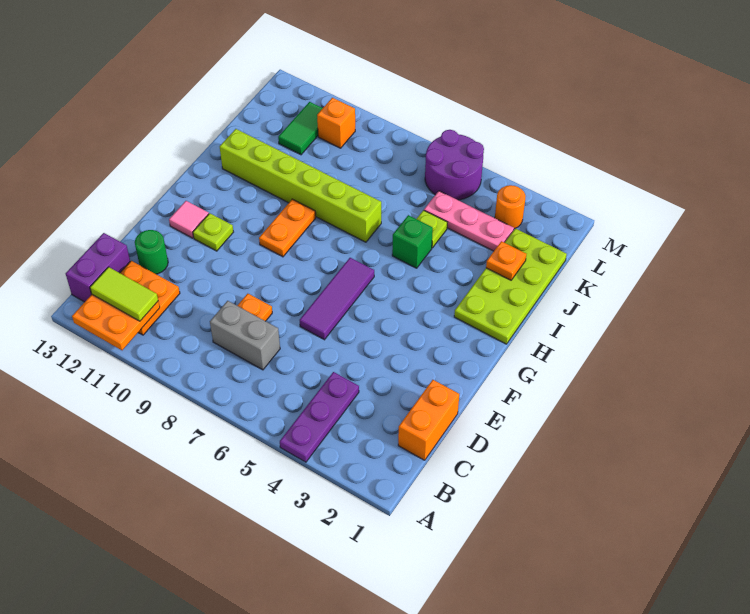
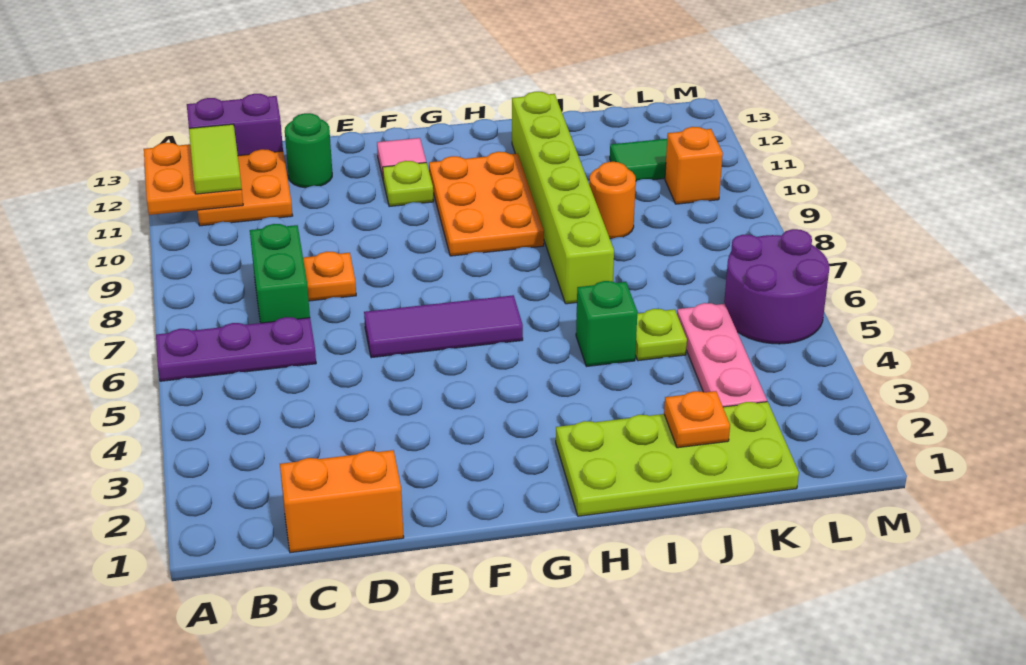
purple 1x3 plate [280,372,359,462] -> purple 1x3 plate moved to [156,317,316,381]
grey 1x2 brick [210,301,280,370] -> green 1x2 brick [250,224,310,323]
orange 1x2 plate [259,199,316,257] -> orange 2x3 plate [429,152,544,256]
orange 1x1 round brick [495,185,526,229] -> orange 1x1 round brick moved to [589,162,636,239]

